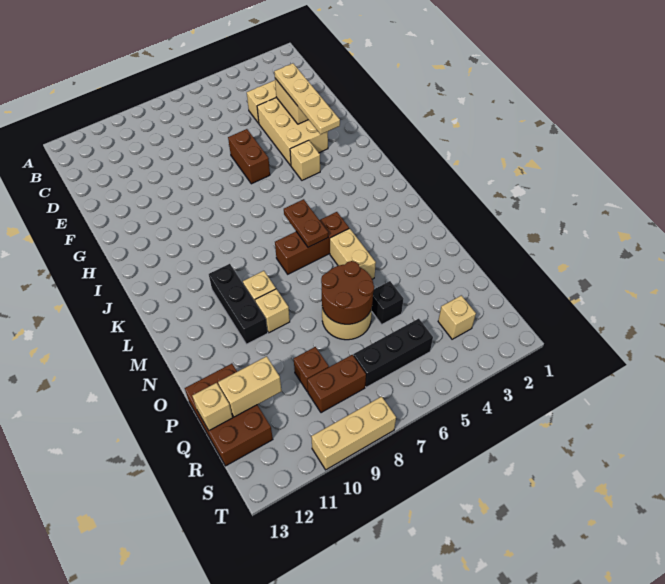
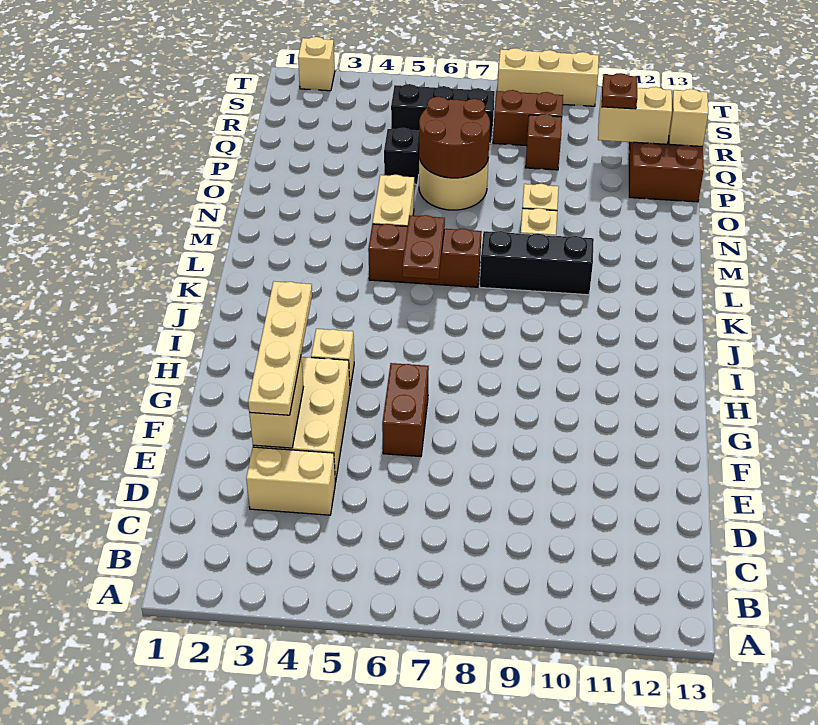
black 1x3 brick [209,264,268,344] -> black 1x3 brick turned to [480,231,594,295]
none -> brown 1x1 plate [602,73,638,109]
tan 1x1 brick [438,295,476,339] -> tan 1x1 brick moved to [298,37,335,91]

